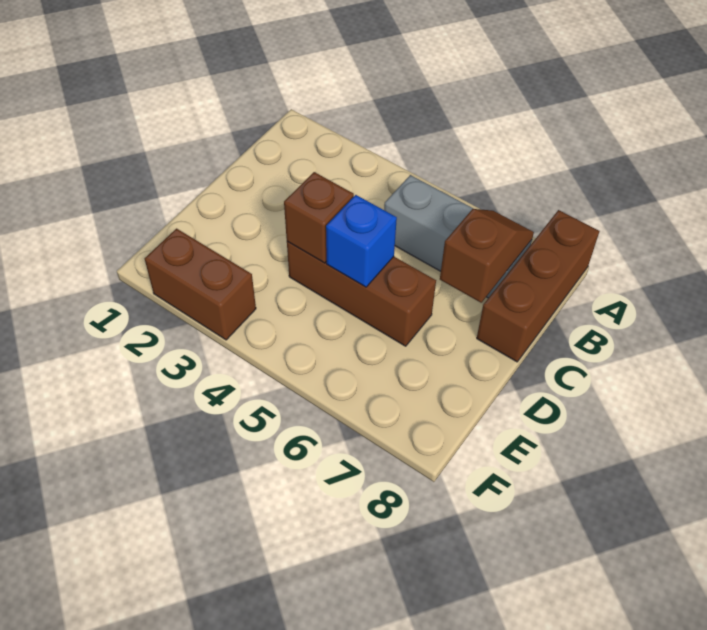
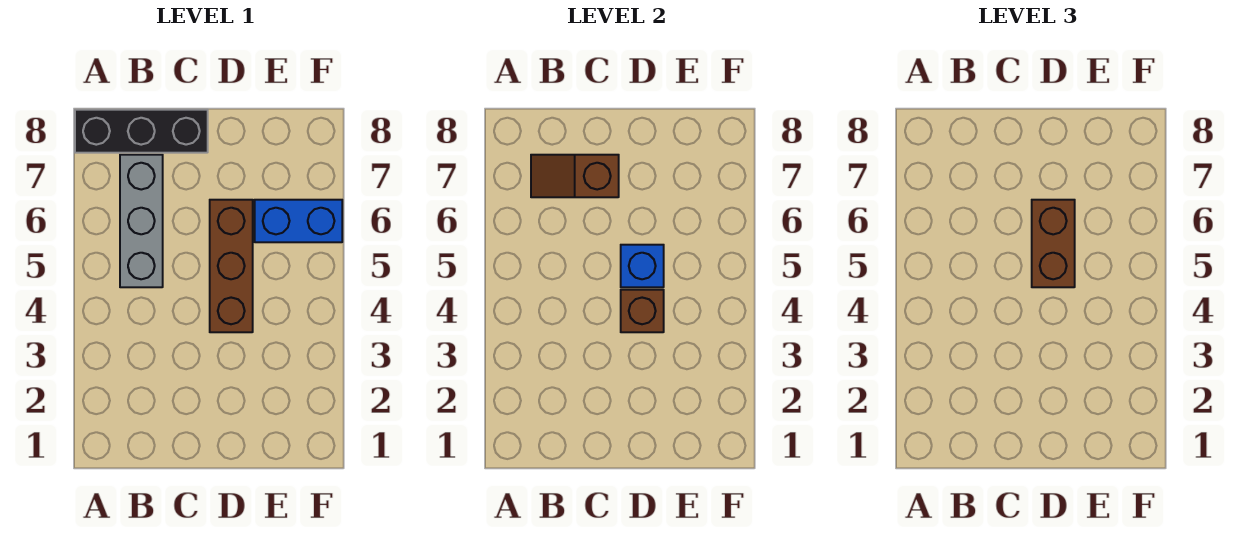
brown 1x3 brick [477,210,599,362] -> black 1x3 brick [75,110,208,153]
none -> blue 1x2 brick [255,200,342,242]
brown 1x2 brick [145,229,256,340] -> brown 1x2 brick moved to [1032,200,1075,287]

